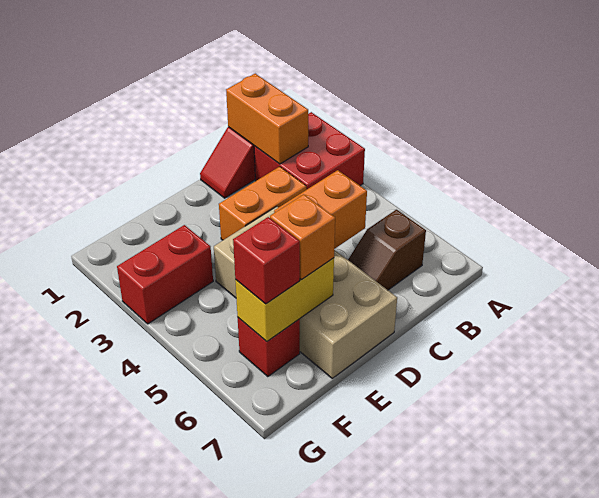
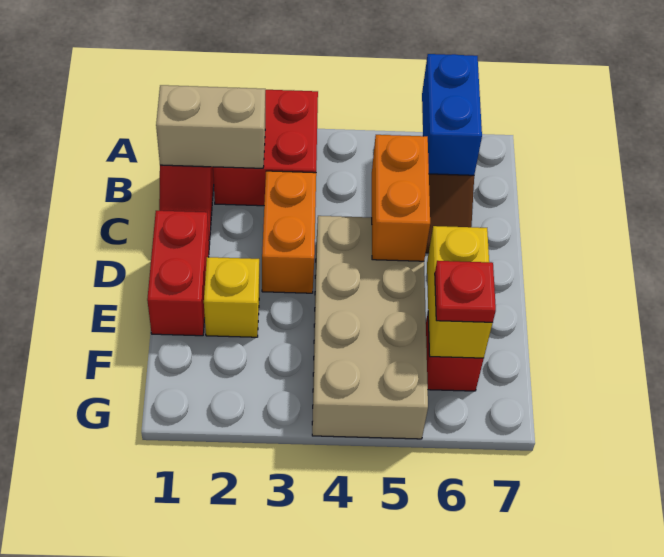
none -> blue 1x2 brick [422,54,482,175]
orange 1x2 brick [226,74,308,164] -> tan 1x2 brick [156,85,265,168]
tan 2x4 brick [214,206,397,378] -> tan 2x4 brick turned to [312,216,428,439]
none -> yellow 1x1 brick [204,257,259,337]
orange 1x1 brick [270,194,335,279] -> none
red 1x2 brick [117,225,213,324] -> red 1x2 brick moved to [147,211,209,336]
red 1x1 brick [233,217,300,304] -> red 1x1 plate [435,261,496,323]

